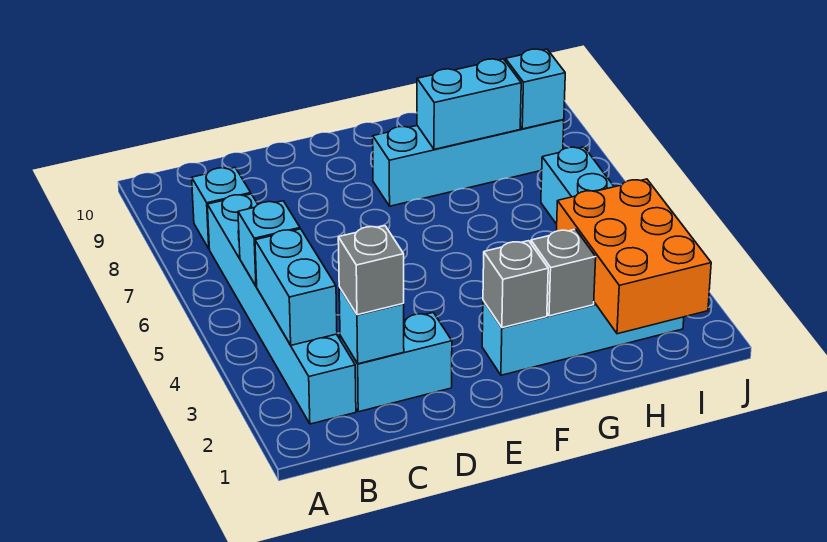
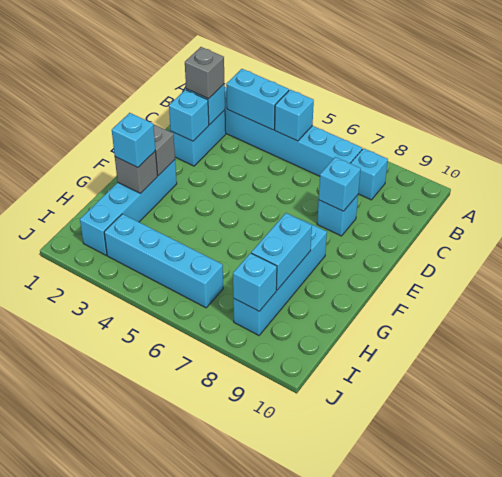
none -> cyan 1x1 brick [169,90,209,141]
none -> cyan 1x1 brick [317,195,358,236]
none -> cyan 1x1 brick [319,157,361,211]
none -> cyan 1x1 brick [112,113,156,168]
orange 2x3 brick [557,179,711,334] -> none

